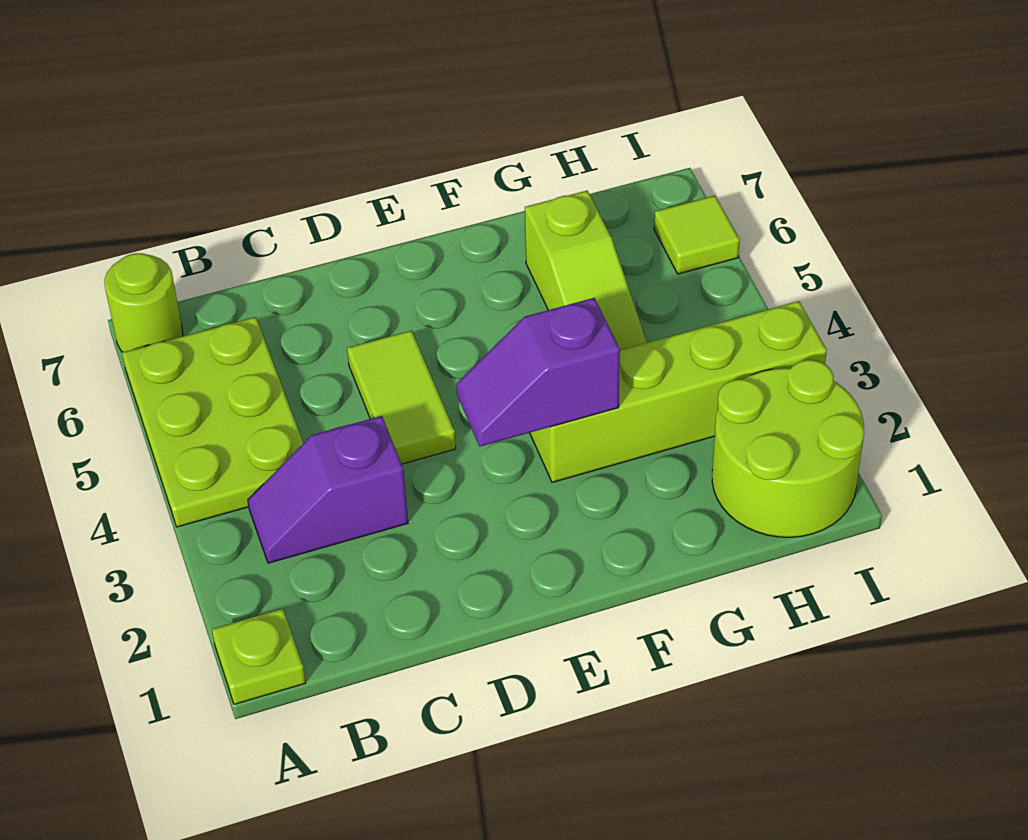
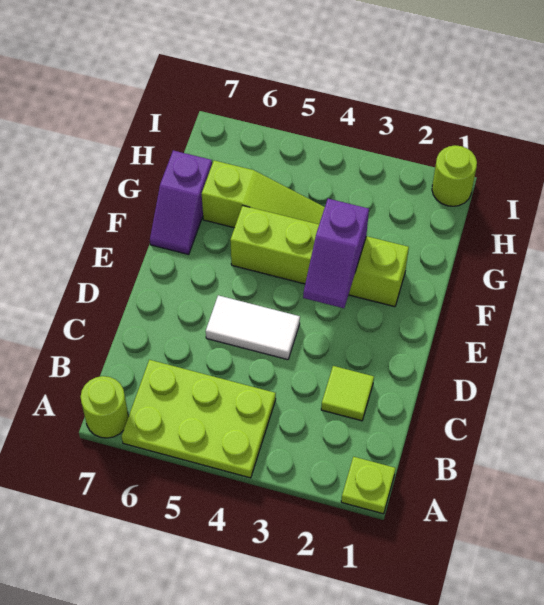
purple 1x2 slope [248,416,408,563] -> purple 1x2 slope moved to [150,150,212,255]
lime 1x2 tile [347,330,456,464] -> white 1x2 tile [206,295,300,360]
lime 1x4 brick [530,301,827,482] -> lime 1x4 brick turned to [230,206,409,307]
lime 2x2 round brick [712,360,864,537] -> lime 1x1 round brick [432,145,477,206]
lime 1x1 tile [654,196,740,274] -> lime 1x1 tile moved to [321,366,374,421]

